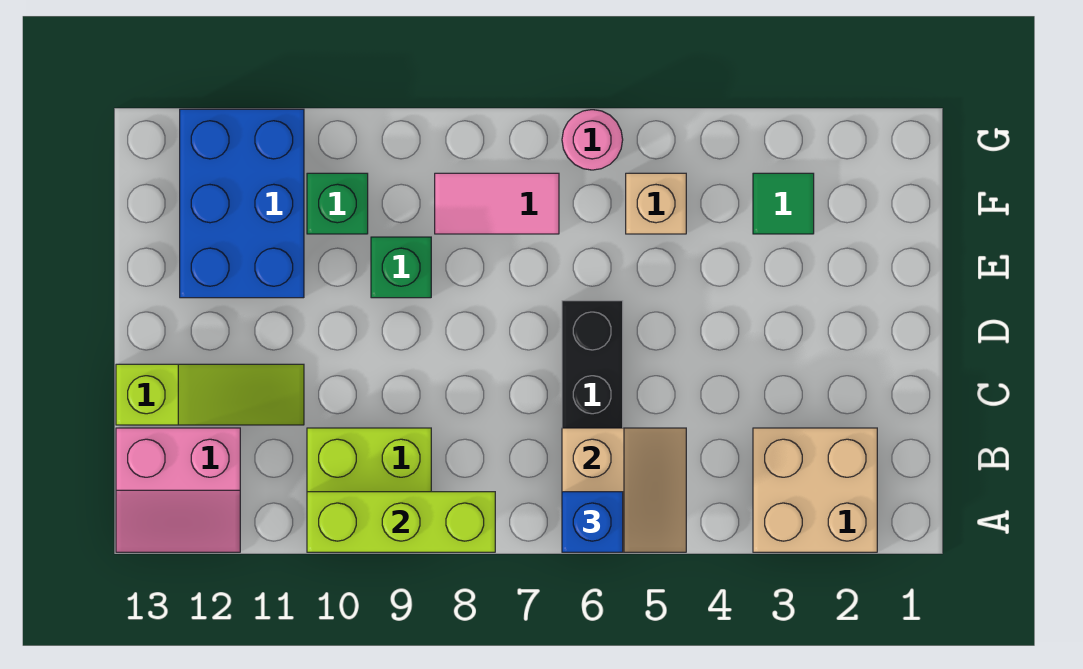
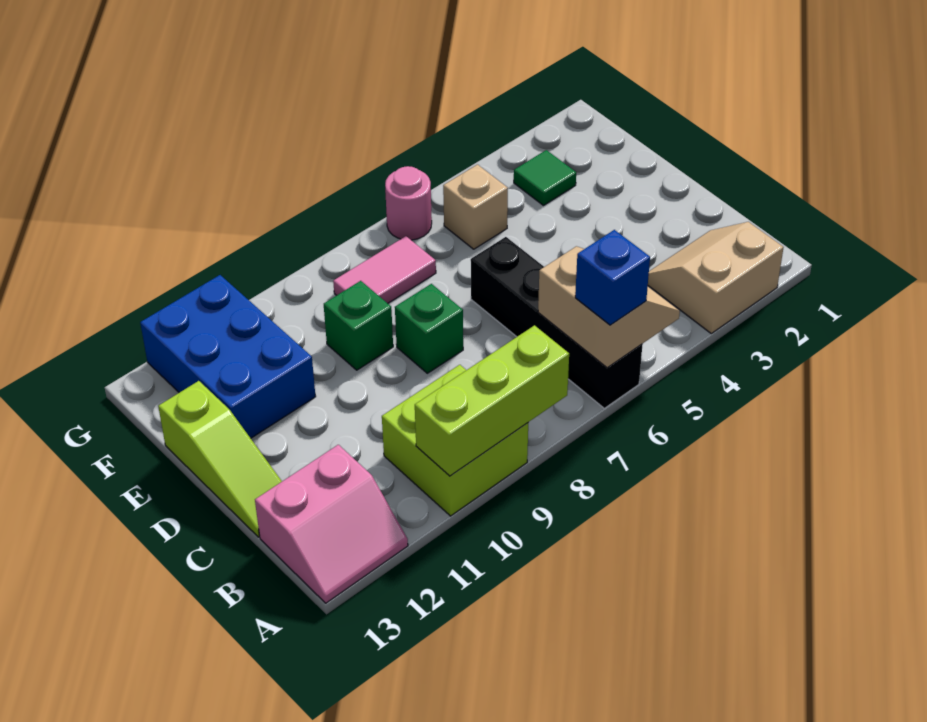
tan 2x2 brick [753,428,877,552] -> tan 2x2 slope [648,222,784,333]
lime 1x3 slope [116,364,304,425] -> lime 1x3 slope turned to [158,381,282,537]
green 1x1 brick [307,173,368,234] -> green 1x1 brick moved to [395,284,463,373]

